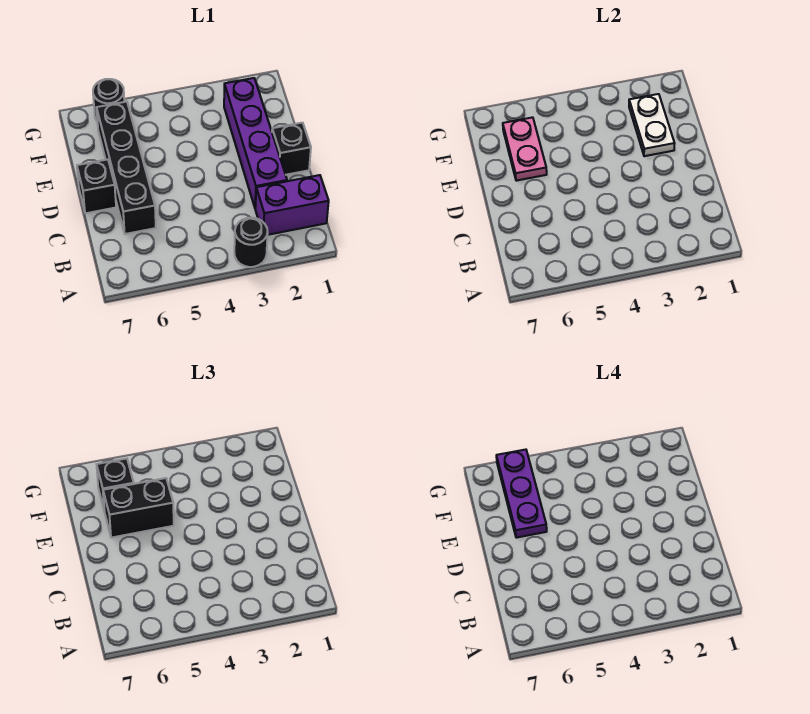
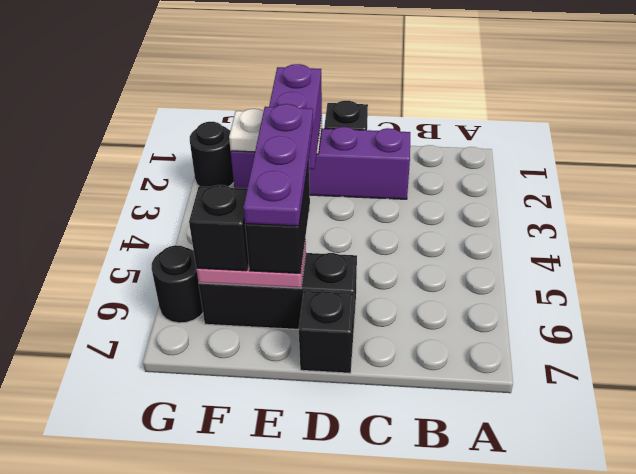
black 1x1 round brick [234,218,268,267] -> black 1x1 round brick moved to [190,122,234,187]
purple 1x2 brick [255,175,329,235] -> purple 1x2 brick moved to [269,64,322,170]
black 1x4 brick [97,102,156,234] -> black 1x3 brick [199,253,357,329]
purple 1x3 plate [496,450,547,538] -> purple 1x3 plate turned to [243,104,313,226]

